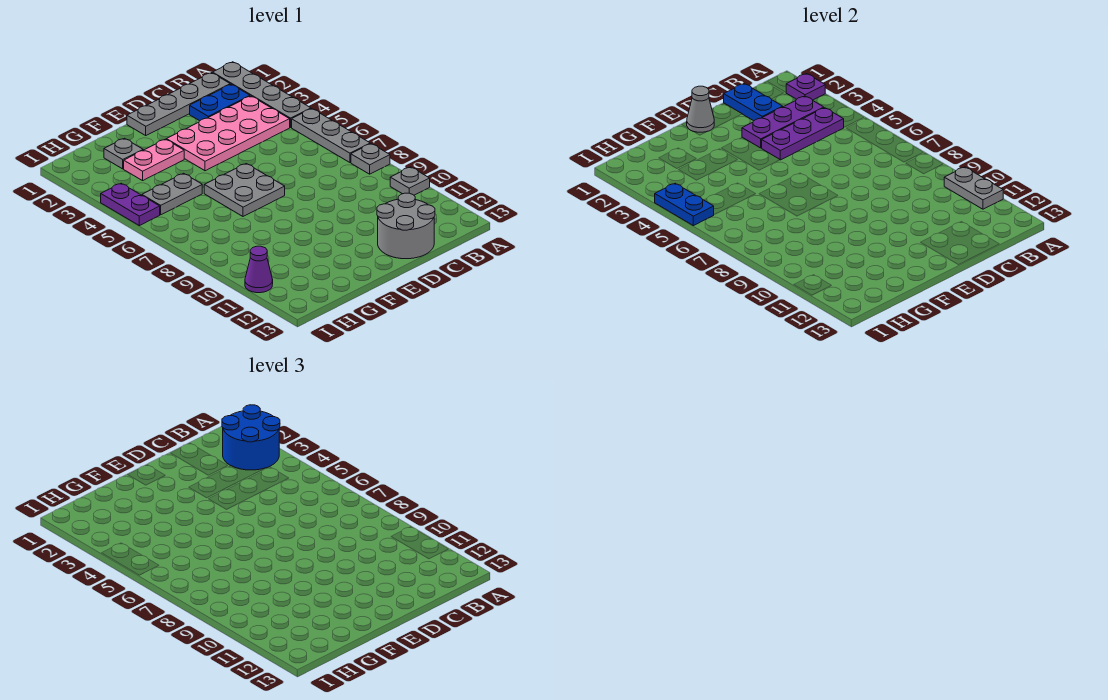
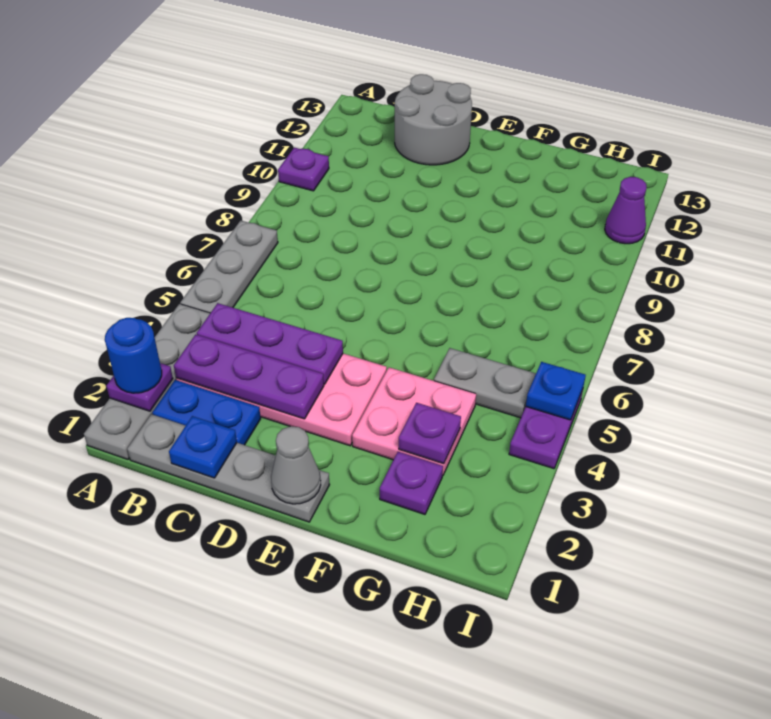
blue 2x2 round brick [222,405,280,470] -> blue 1x1 round brick [105,318,162,393]
grey 1x1 plate [351,144,390,174] -> none
grey 1x1 plate [390,167,430,195] -> purple 1x1 plate [278,147,329,191]
grey 1x2 plate [944,167,1003,209] -> none
blue 1x2 plate [724,84,783,121] -> blue 1x1 plate [169,416,237,478]
grey 2x2 plate [204,164,285,216] -> none
pink 1x2 plate [124,139,184,181] -> pink 2x2 plate [352,367,476,476]
grey 1x1 plate [104,138,143,169] -> purple 1x1 plate [380,452,443,514]
none -> purple 1x1 plate [399,403,461,464]
blue 1x2 plate [655,183,714,226] -> blue 1x1 plate [526,362,586,420]

